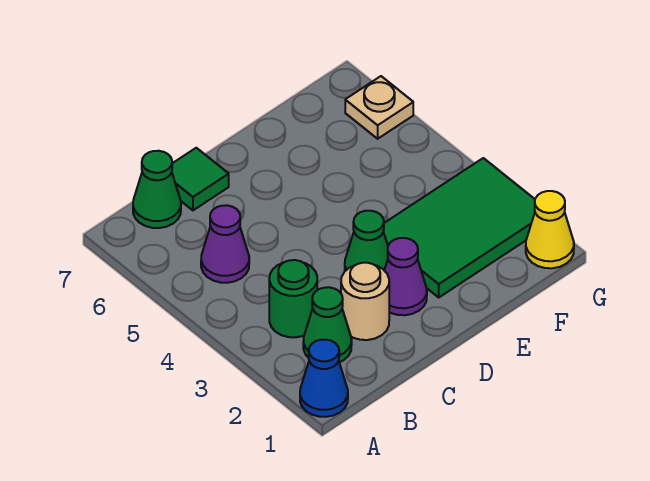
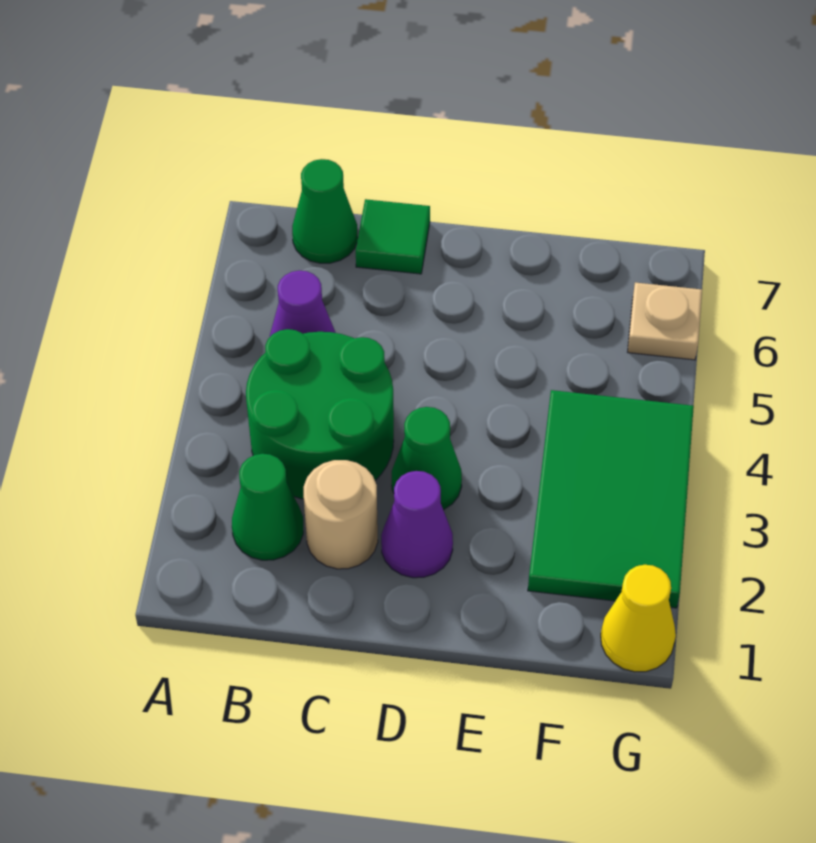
blue 1x1 cone [300,340,348,417] -> none
green 1x1 round brick [269,260,317,337] -> green 2x2 round brick [246,329,394,499]
green 2x3 tile [383,158,535,297] -> green 2x3 tile turned to [528,390,694,608]

